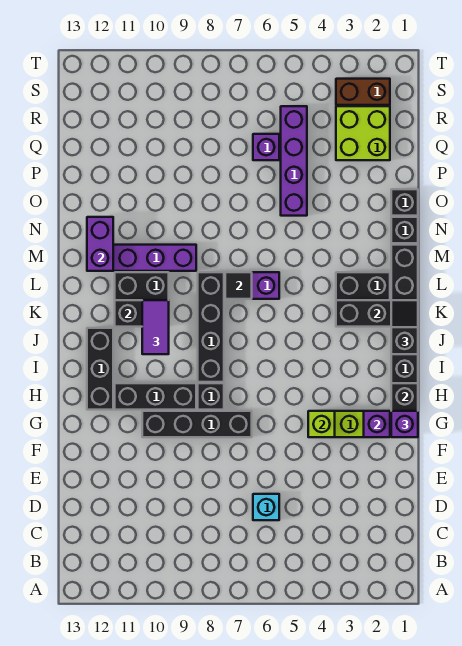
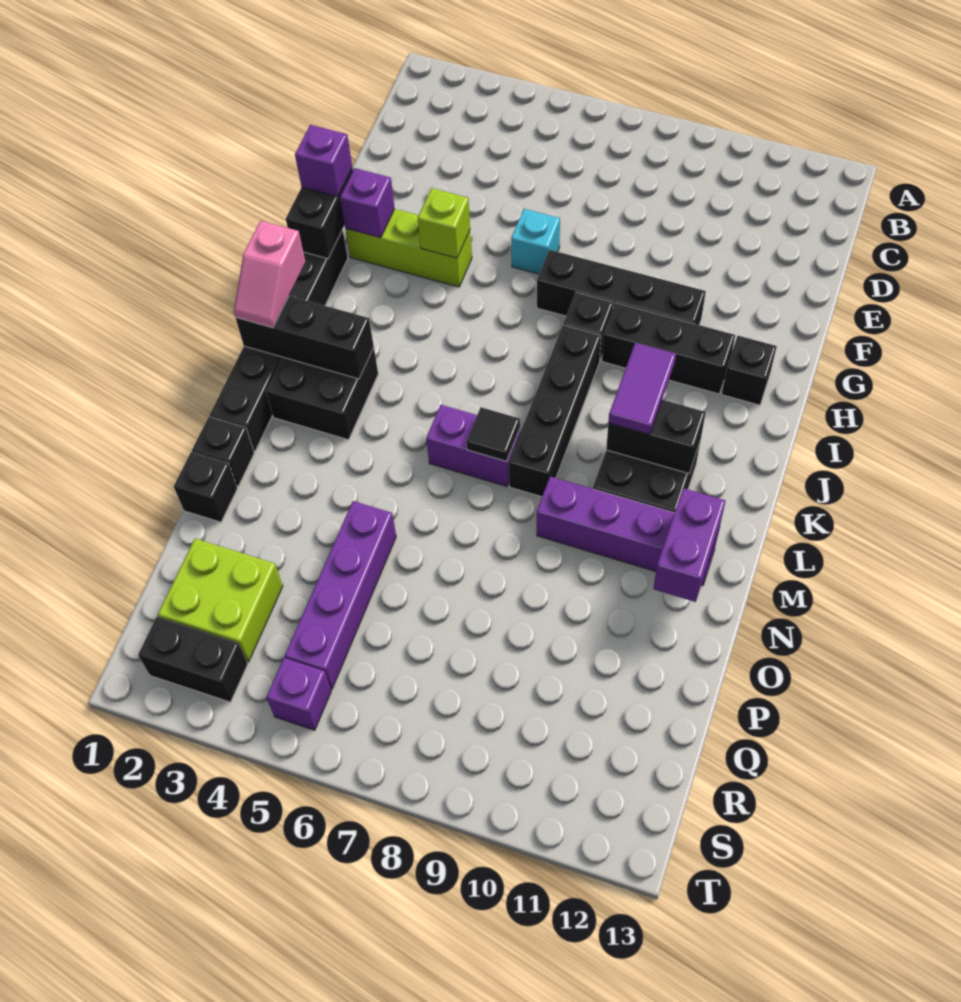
cyan 1x1 brick [253,494,279,520] -> cyan 1x1 brick moved to [511,209,560,274]
black 1x3 brick [87,328,113,410] -> black 1x1 brick [722,336,777,405]
black 1x2 slope [391,300,418,354] -> pink 1x2 slope [234,221,305,328]
purple 1x1 brick [253,134,279,160] -> purple 1x1 brick moved to [266,658,331,730]
brown 1x2 brick [336,79,390,105] -> black 1x2 brick [138,617,248,702]

